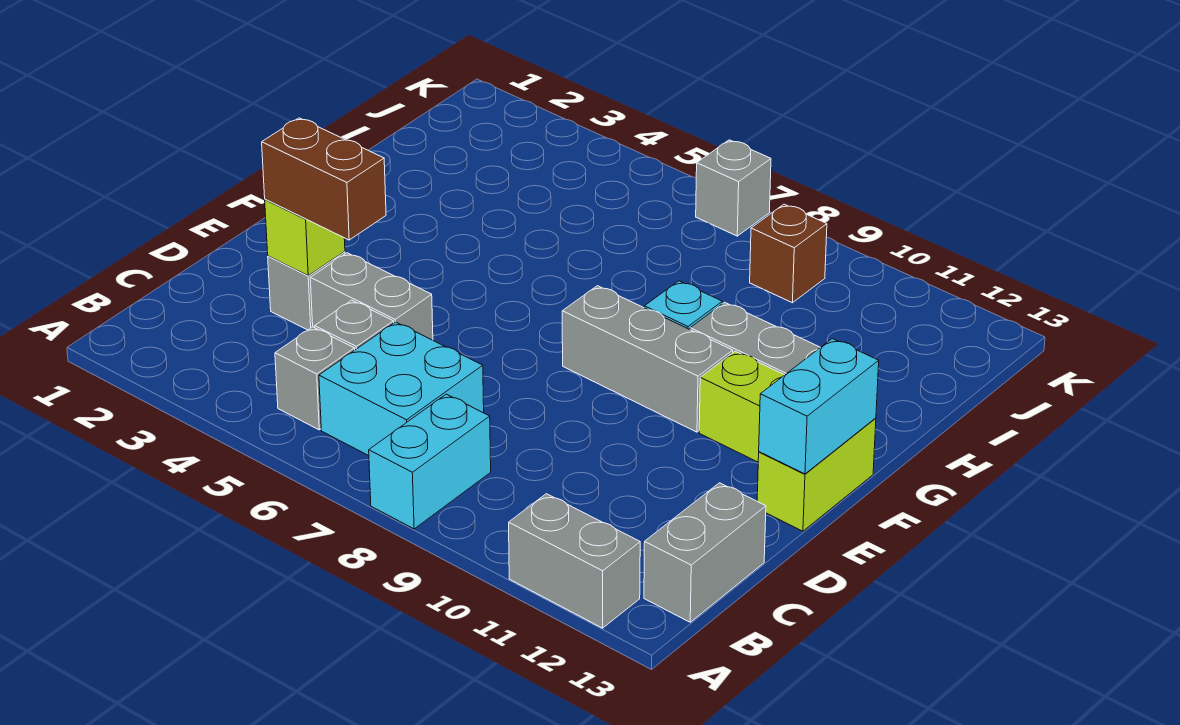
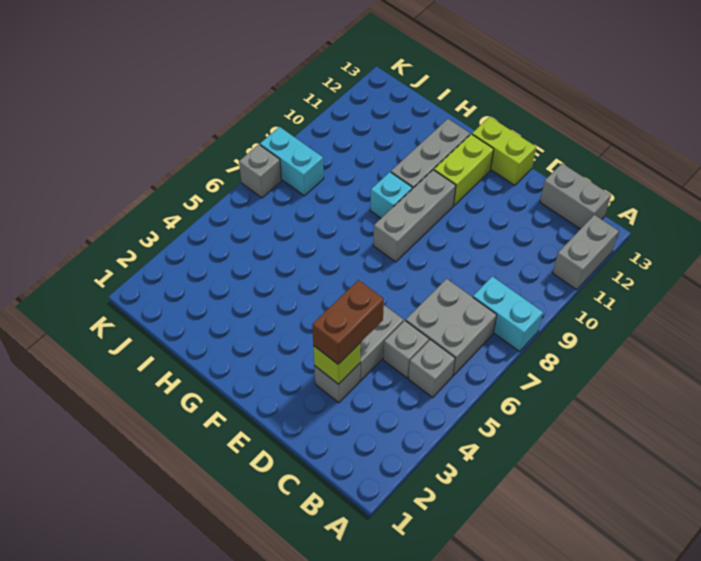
cyan 2x2 brick [319,322,484,456] -> grey 2x2 brick [406,279,497,376]
cyan 1x2 brick [759,339,879,474] -> cyan 1x2 brick moved to [260,127,324,196]
brown 1x1 brick [750,204,827,303] -> none

